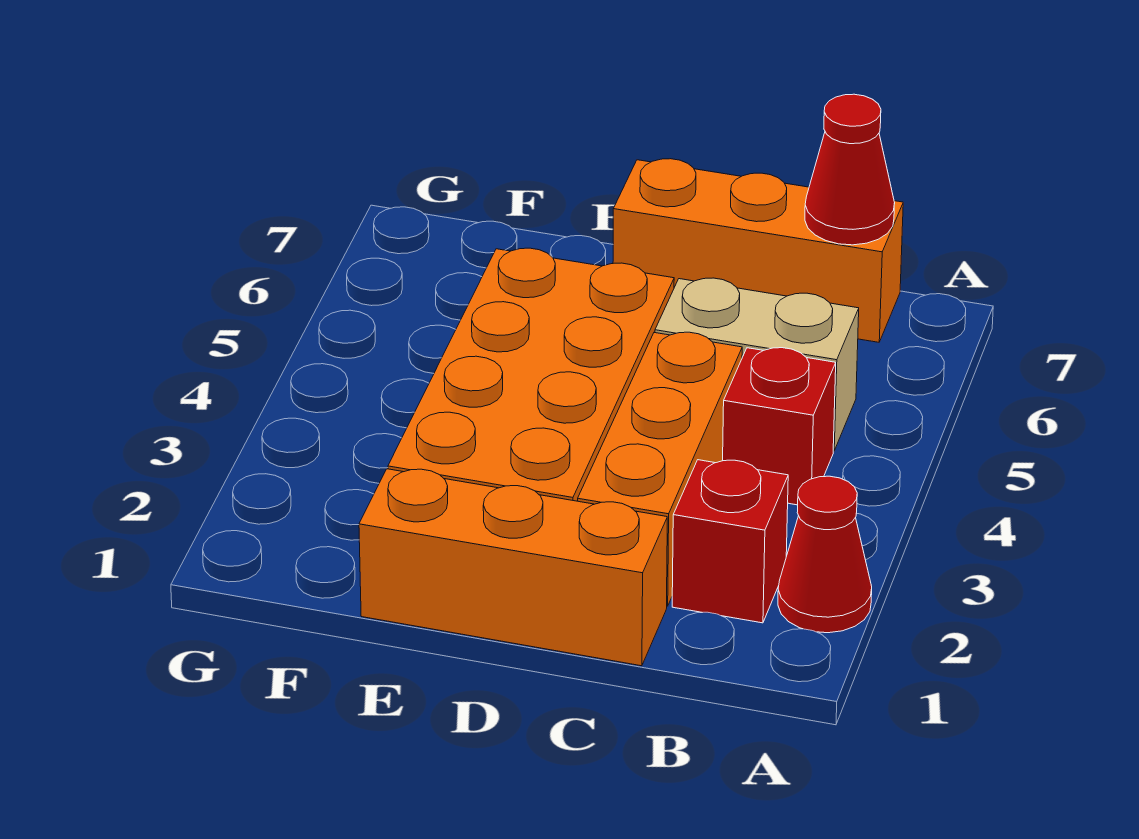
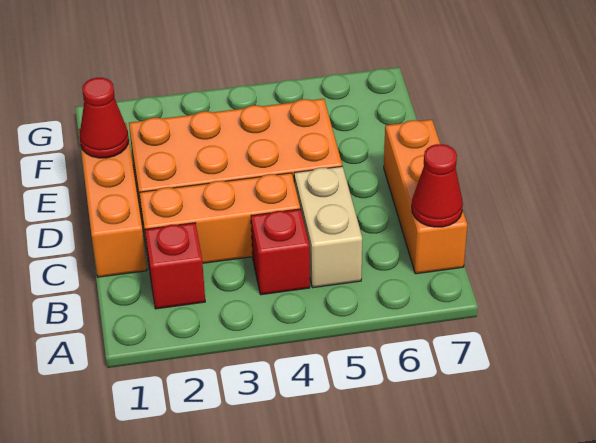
red 1x1 cone [778,476,872,633] -> red 1x1 cone moved to [79,78,129,158]

